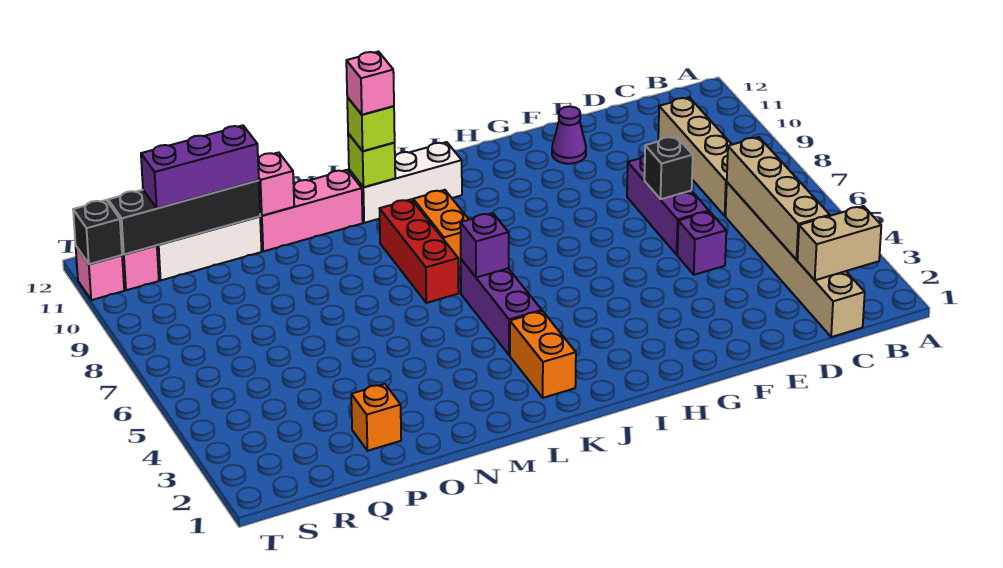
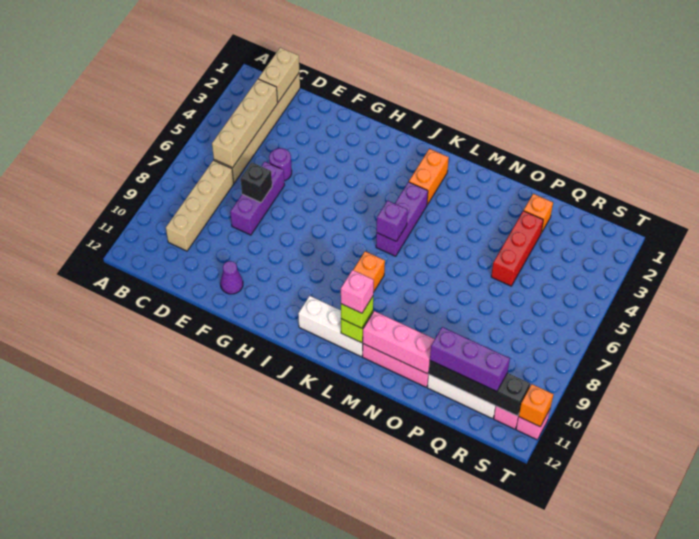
tan 1x2 brick [797,206,881,280] -> tan 1x2 brick turned to [258,48,299,102]
purple 1x1 brick [677,211,726,275] -> purple 1x1 round brick [269,148,292,181]
red 1x3 brick [380,199,459,303] -> red 1x3 brick moved to [491,211,543,286]
pink 1x1 brick [258,152,294,216] -> pink 1x3 brick [363,311,435,374]
black 1x1 brick [73,200,122,264] -> orange 1x1 brick [519,384,553,427]

